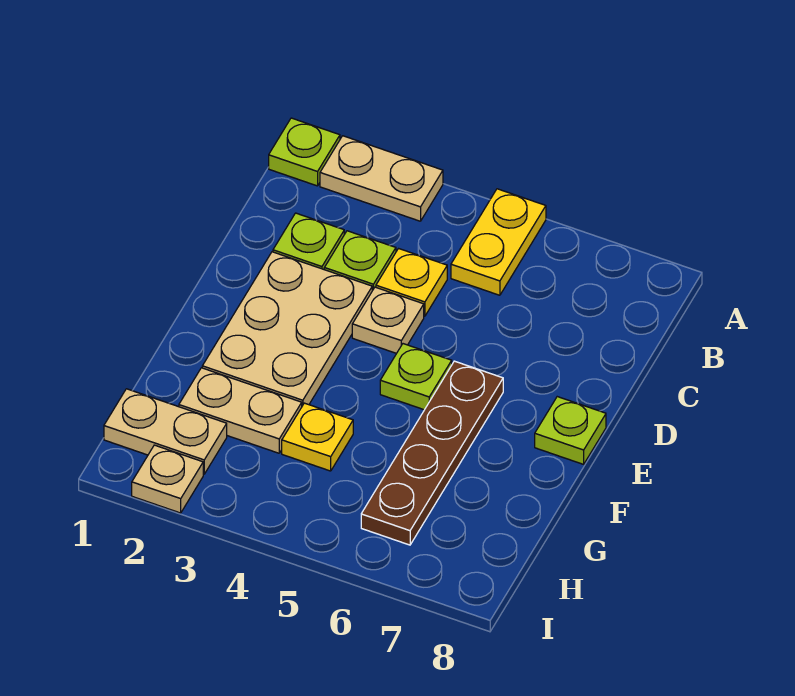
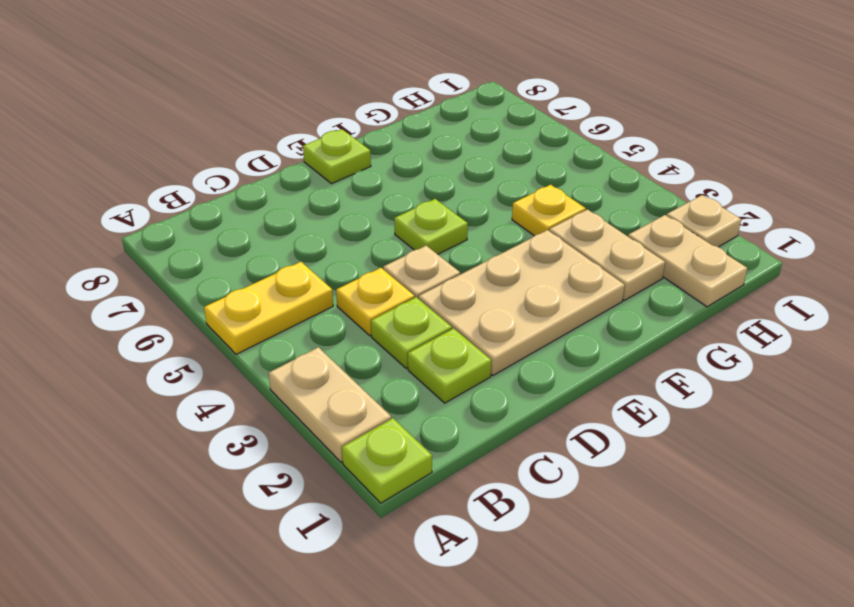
brown 1x4 plate [361,361,503,545] -> none

